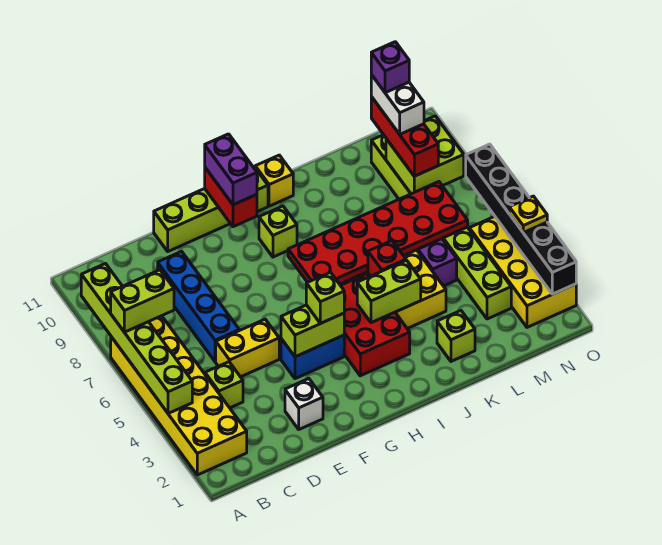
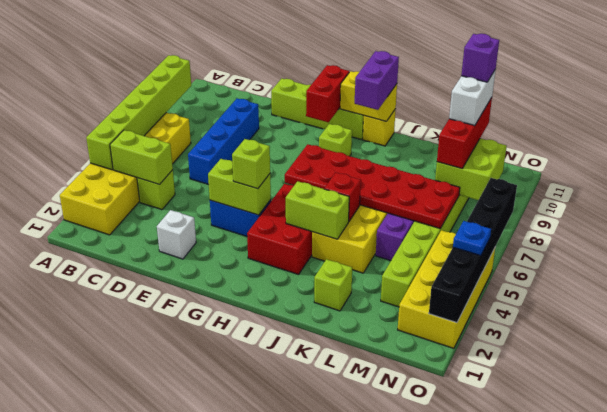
lime 1x2 brick [111,270,174,332] -> lime 1x2 brick moved to [110,130,173,184]
yellow 1x2 brick [216,319,279,377] -> yellow 1x2 brick moved to [340,71,397,121]
purple 1x2 brick [205,134,257,205] -> purple 1x2 brick moved to [355,51,399,110]
yellow 1x1 plate [509,196,547,233] -> blue 1x1 plate [453,221,491,256]

